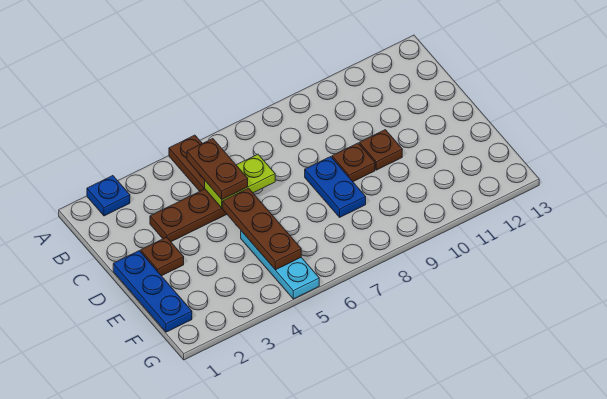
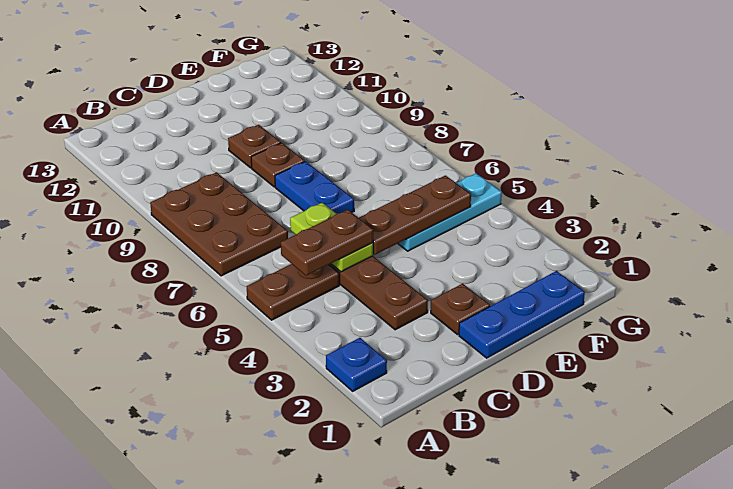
none -> brown 2x3 plate [150,172,288,276]
blue 1x2 plate [305,157,366,217] -> blue 1x2 plate turned to [275,161,354,214]

